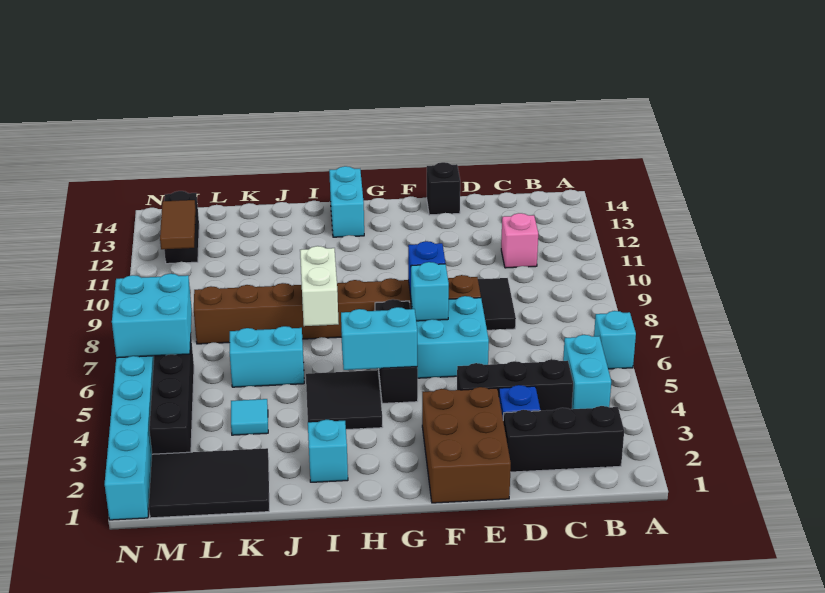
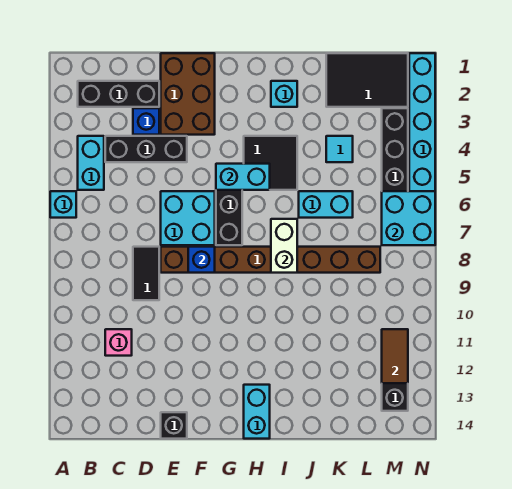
cyan 1x1 brick [411,262,449,321] -> none

